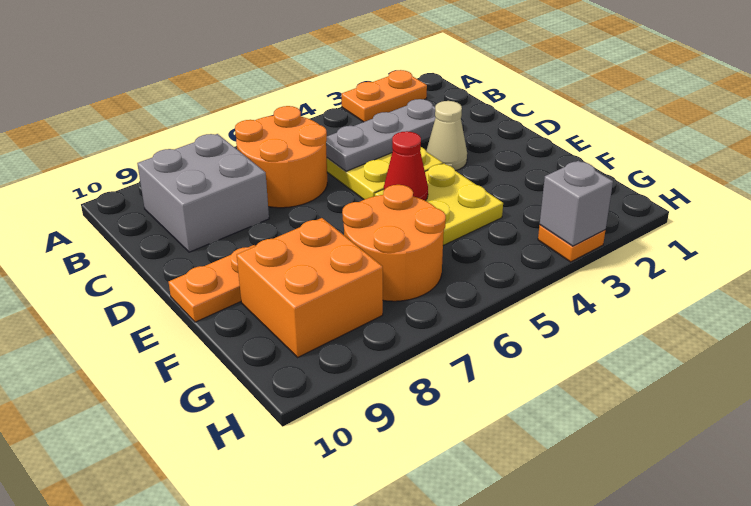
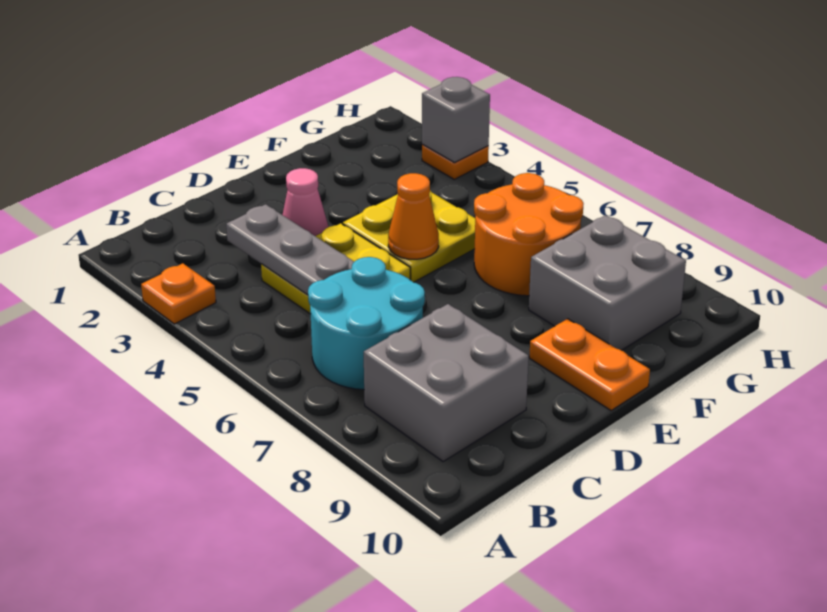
orange 1x2 plate [342,70,427,122] -> orange 1x1 plate [141,263,216,324]
orange 2x2 round brick [235,106,327,208] -> cyan 2x2 round brick [308,257,425,390]
tan 1x1 cone [426,101,467,171] -> pink 1x1 cone [283,168,329,236]
red 1x1 cone [384,131,428,201] -> orange 1x1 cone [388,173,439,259]
orange 2x2 brick [237,218,383,357] -> grey 2x2 brick [529,215,686,350]

